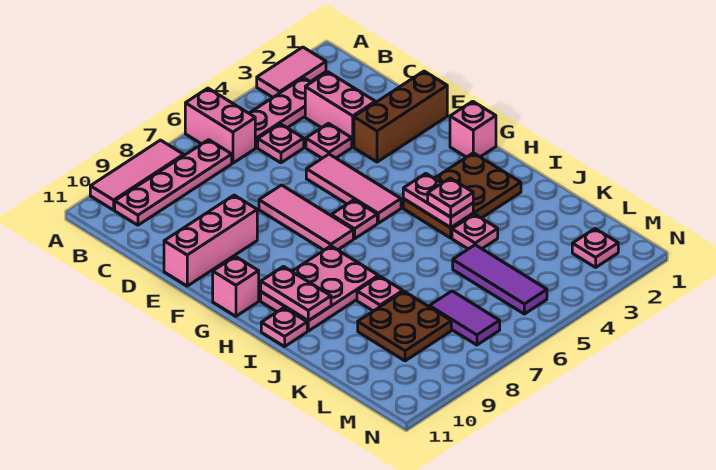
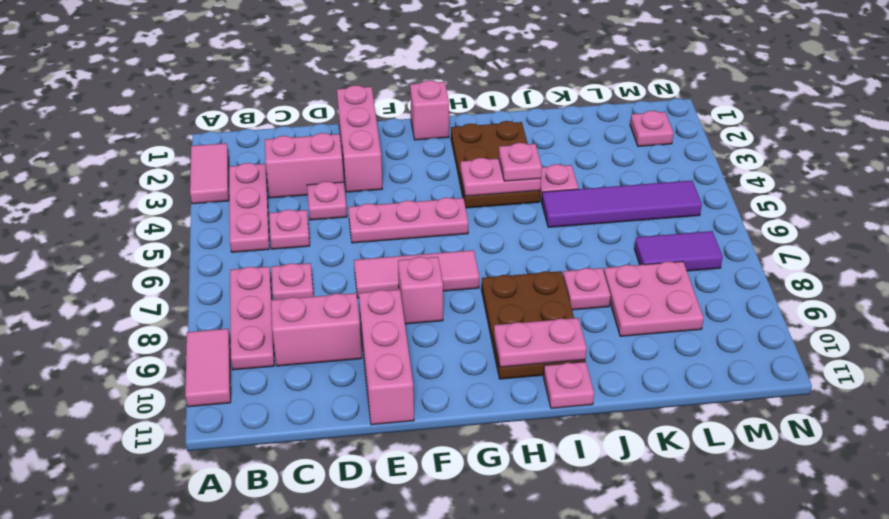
pink 1x2 brick [185,88,255,163] -> pink 1x2 brick moved to [271,293,362,366]
pink 1x3 tile [90,140,184,210] -> pink 1x2 tile [185,329,231,407]
pink 1x4 plate [115,140,232,225] -> pink 1x3 plate [230,267,274,370]
brown 1x3 brick [354,71,447,162] -> pink 1x3 brick [337,85,382,192]
pink 1x3 tile [306,154,401,223] -> pink 1x3 plate [348,197,468,243]
pink 1x1 plate [331,200,377,239] -> pink 1x1 plate moved to [272,263,313,300]
pink 1x1 brick [213,256,259,316] -> pink 1x1 brick moved to [398,257,443,324]
pink 2x3 plate [261,246,379,331] -> brown 2x3 plate [481,271,585,379]
purple 1x3 tile [453,245,547,314] -> purple 1x4 tile [542,181,702,227]
brown 2x2 plate [358,291,451,361] -> pink 2x2 plate [604,261,704,336]

